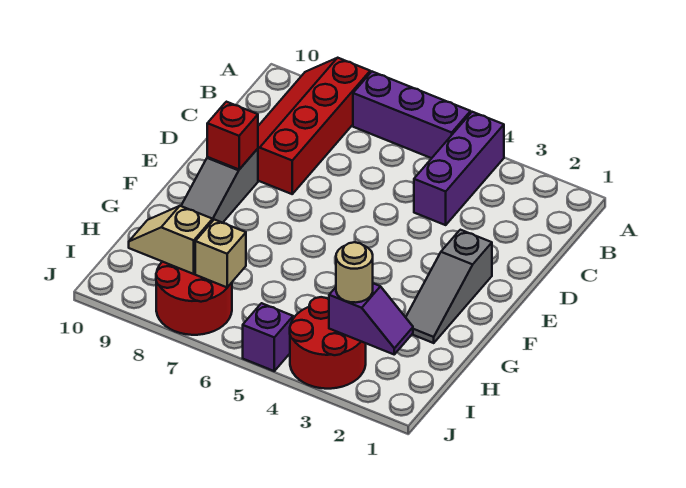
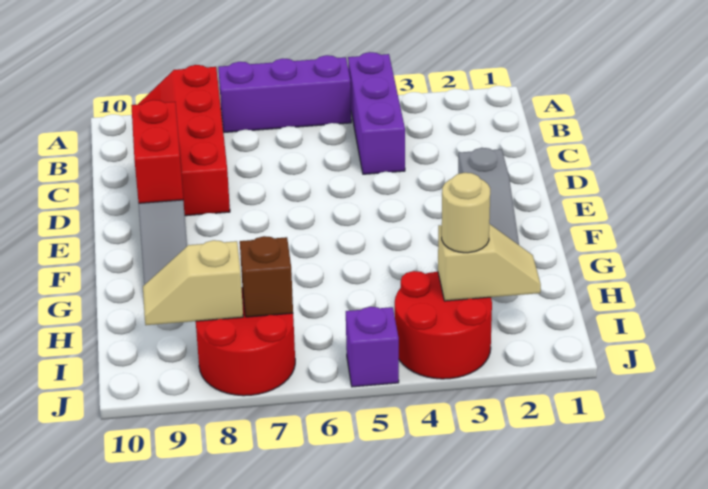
red 1x1 brick [207,102,258,169] -> red 1x2 brick [131,100,183,203]
purple 1x2 slope [329,283,413,354] -> tan 1x2 slope [438,224,541,301]
tan 1x1 brick [195,220,246,287] -> brown 1x1 brick [240,236,293,317]

